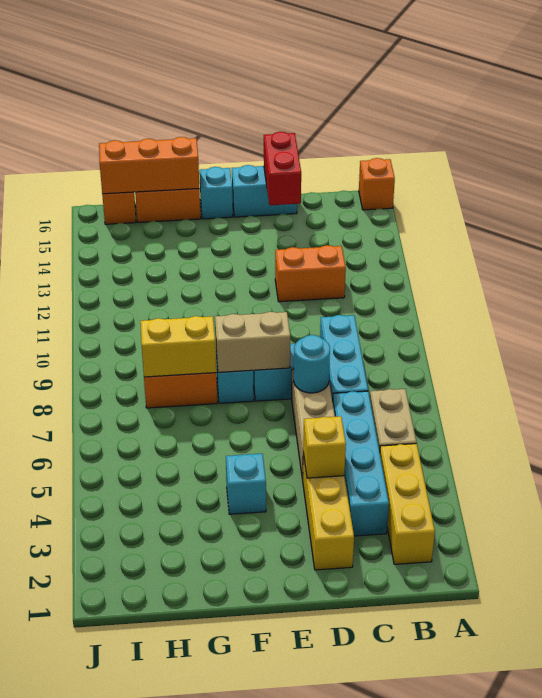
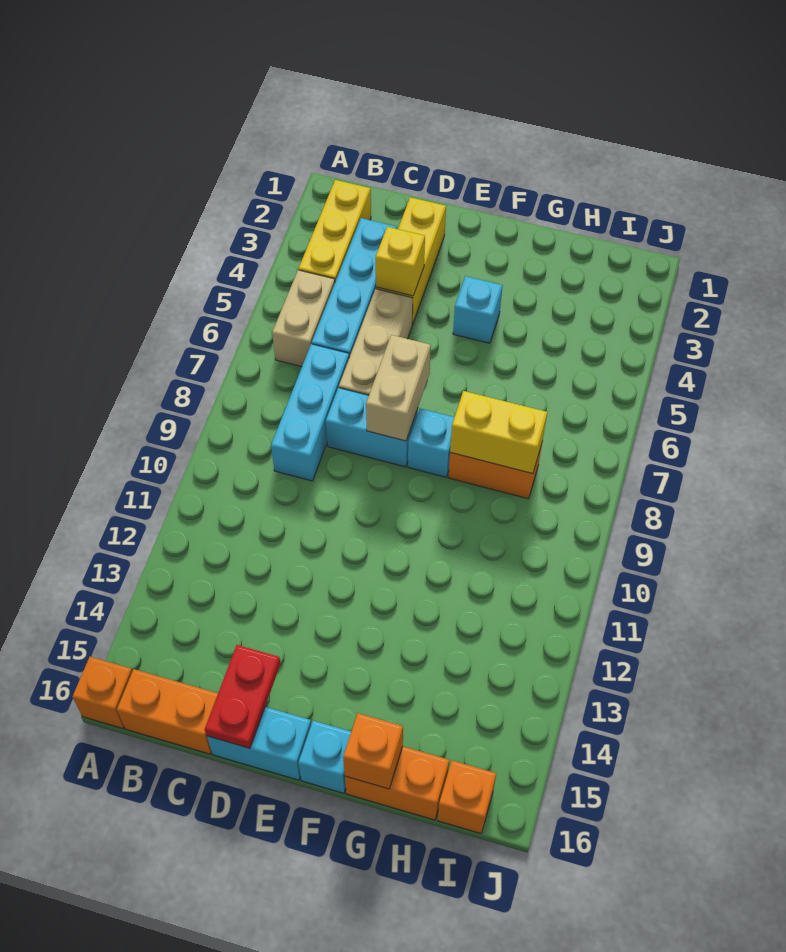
orange 1x2 brick [275,245,346,302] -> orange 1x2 brick moved to [117,669,218,754]
cyan 1x1 round brick [294,335,330,393] -> none
red 1x2 brick [264,132,301,205] -> red 1x2 plate [205,645,281,748]
tan 1x2 brick [215,312,290,372] -> tan 1x2 brick turned to [366,335,431,441]
orange 1x3 brick [99,137,199,194] -> orange 1x1 brick [343,713,403,789]

